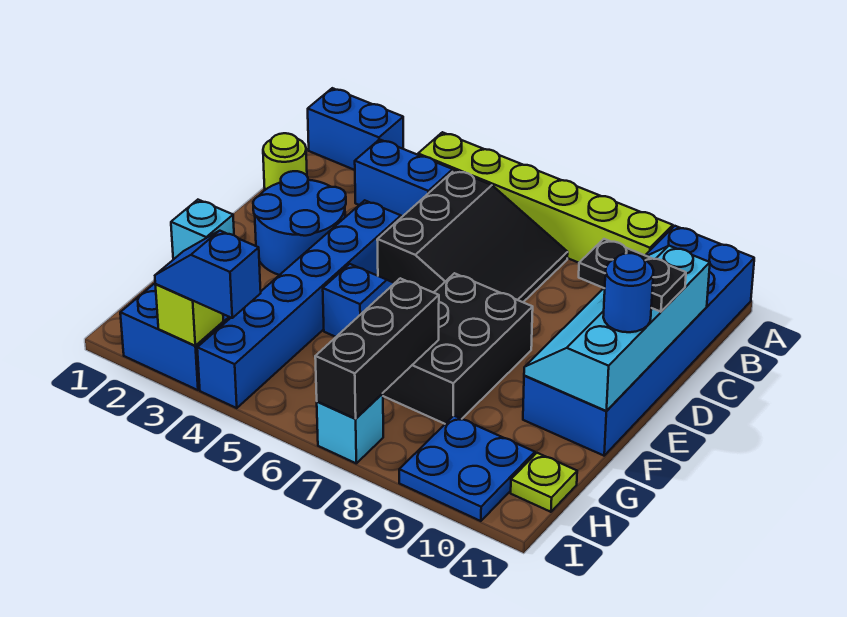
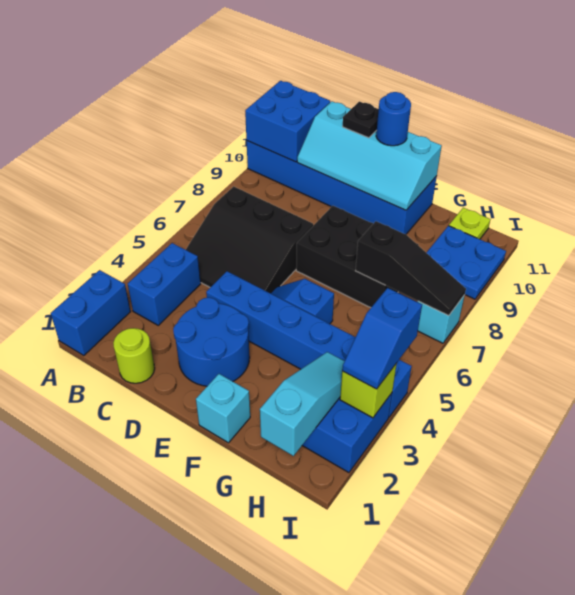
lime 1x6 brick [418,132,673,263] -> none
none -> blue 2x2 brick [245,81,330,162]
black 3x3 slope [377,170,568,302] -> black 3x3 slope turned to [186,186,313,293]
black 1x2 plate [579,239,686,312] -> black 1x1 plate [343,101,379,138]
black 1x3 brick [315,278,439,419] -> black 1x3 slope [356,221,466,316]
none -> cyan 1x3 slope [260,352,344,456]

